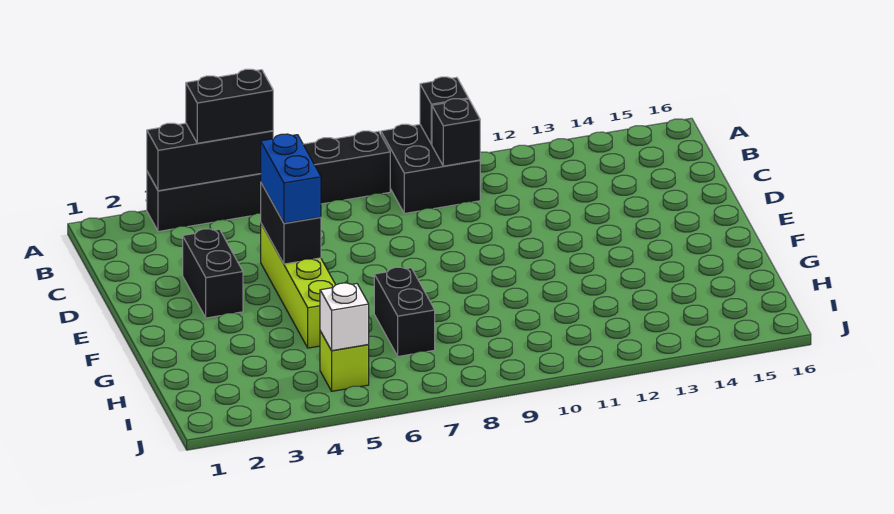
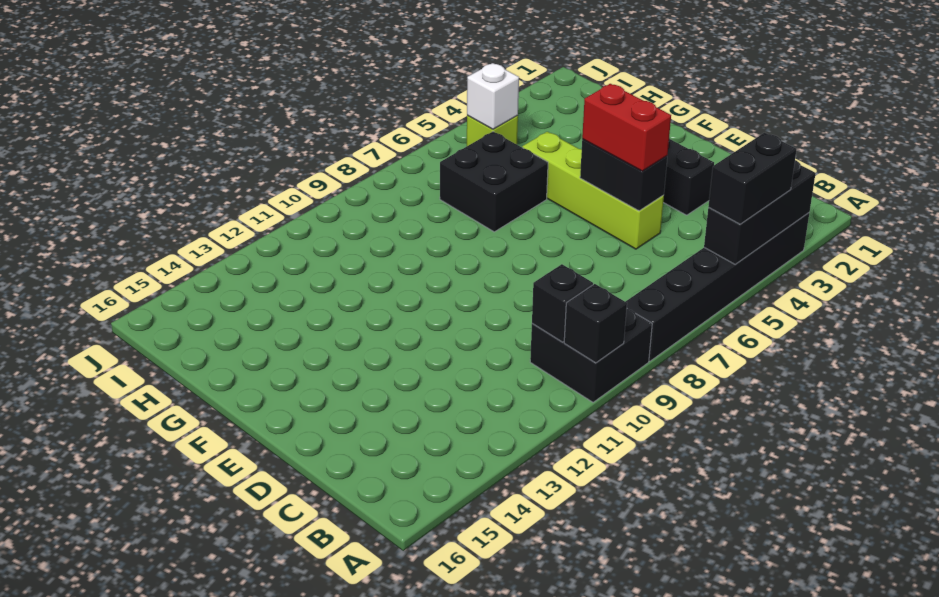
blue 1x2 brick [261,134,321,223] -> red 1x2 brick [582,84,671,171]
black 1x2 brick [374,267,435,356] -> black 2x2 brick [440,132,548,232]

